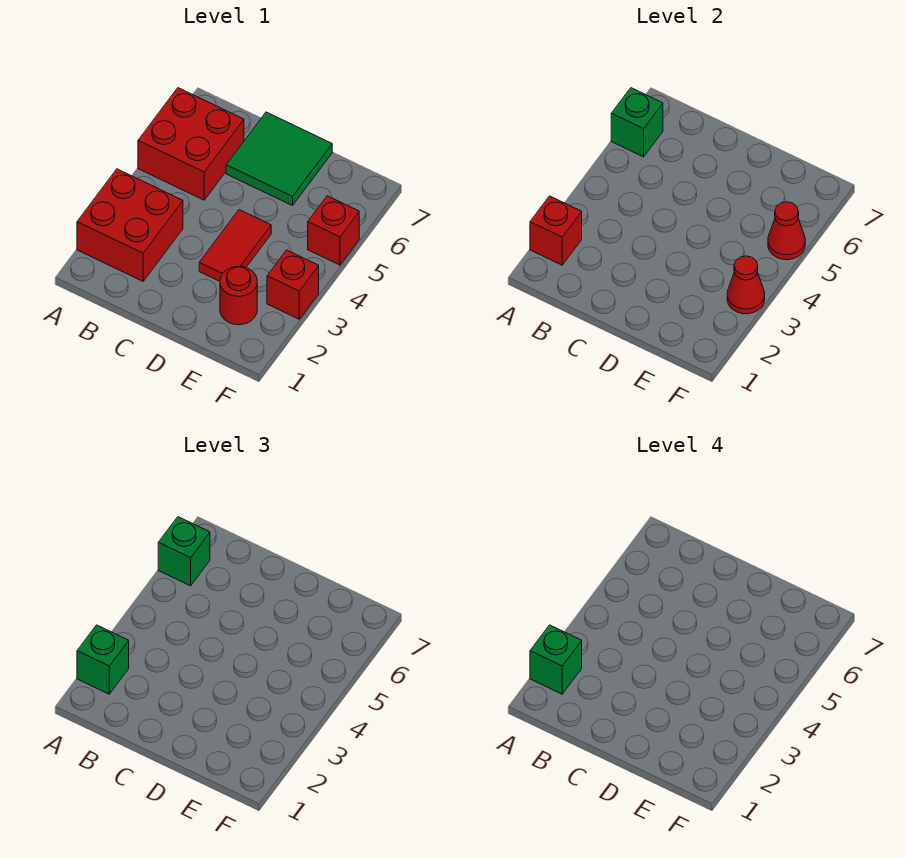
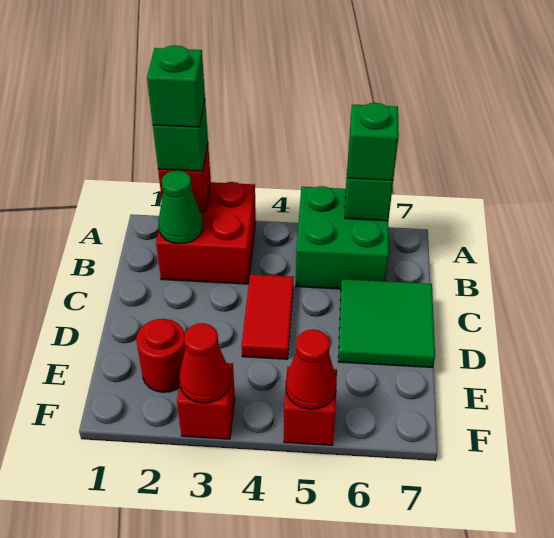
red 2x2 brick [138,88,244,200] -> green 2x2 brick [296,186,389,289]
none -> green 1x1 cone [159,170,203,244]
red 1x2 tile [199,210,271,281] -> red 1x2 tile turned to [242,274,294,359]

